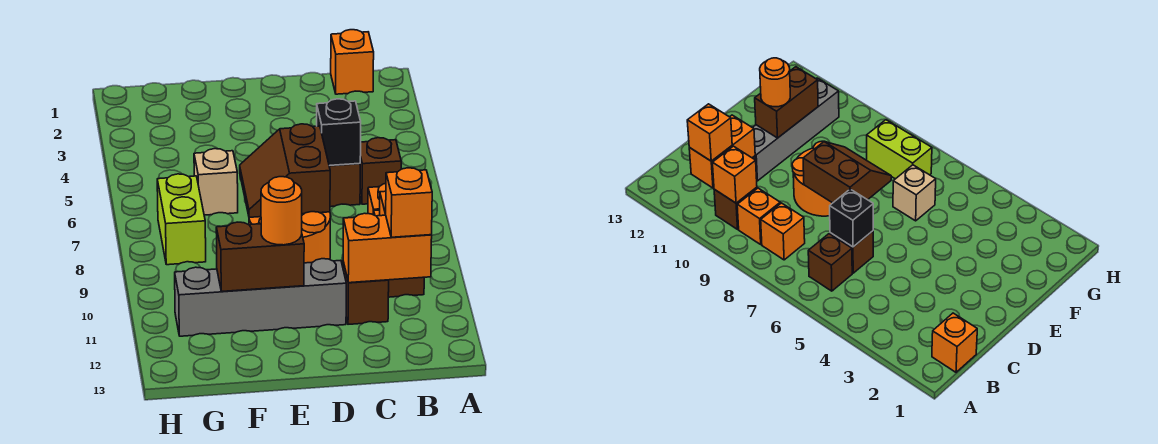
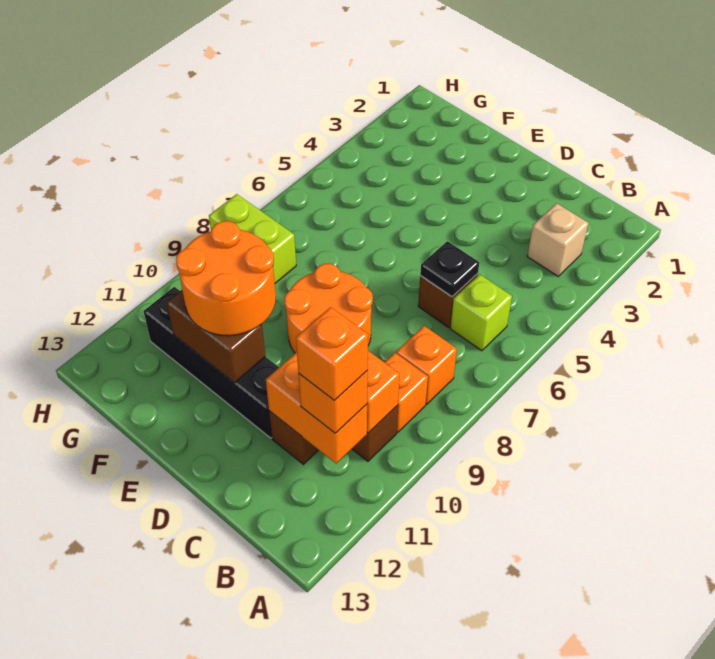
orange 1x1 brick [331,30,374,94] -> orange 1x1 brick moved to [296,307,368,401]
brown 1x1 brick [360,138,401,204] -> lime 1x1 brick [450,274,512,351]
black 1x1 brick [317,99,361,166] -> black 1x1 plate [420,241,479,297]
brown 2x2 slope [240,124,330,217] -> none
grey 1x4 brick [175,259,346,336] -> black 1x4 brick [144,287,279,438]
orange 1x1 round brick [261,177,302,245] -> orange 2x2 round brick [176,221,276,336]
tan 1x1 brick [194,149,238,215] -> tan 1x1 brick moved to [527,203,588,276]
lime 1x2 brick [157,174,206,265] -> lime 1x2 brick turned to [209,194,296,283]

